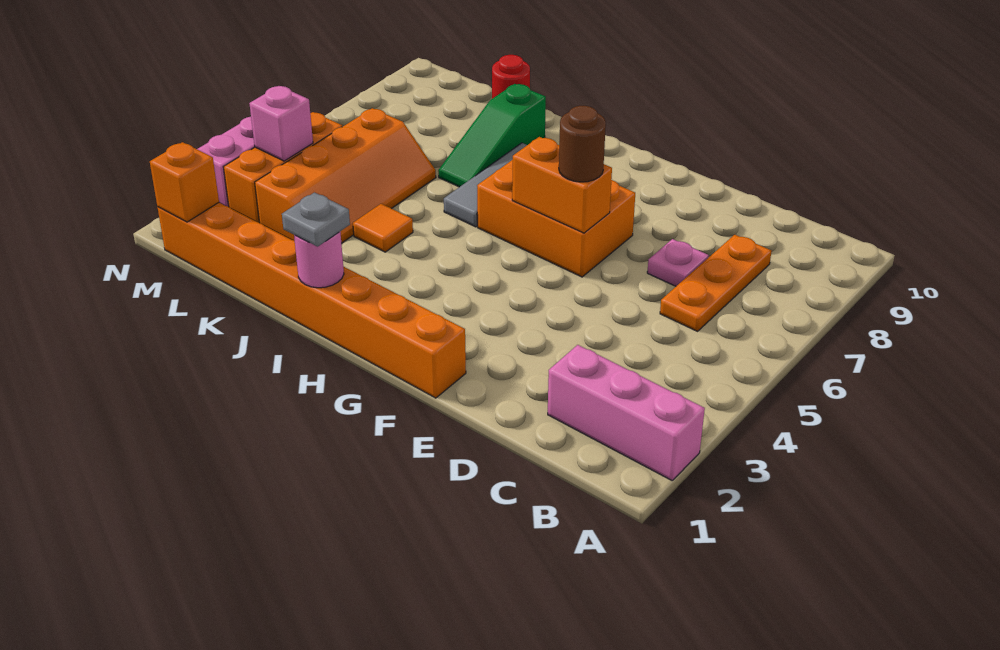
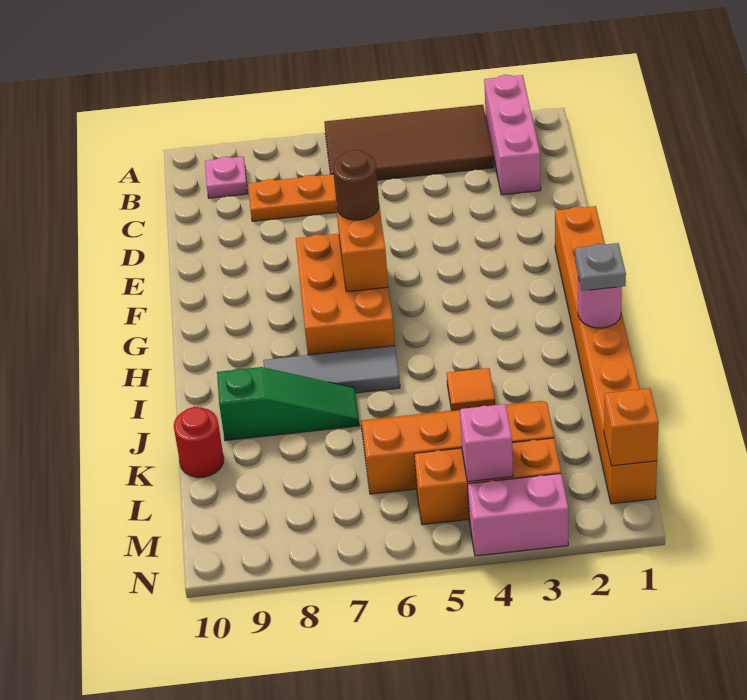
none -> brown 2x4 tile [324,105,494,180]
pink 1x1 plate [647,239,709,286] -> pink 1x1 plate moved to [205,156,248,198]

